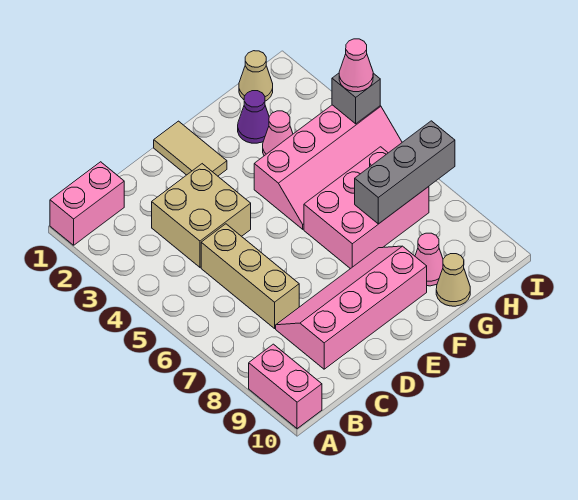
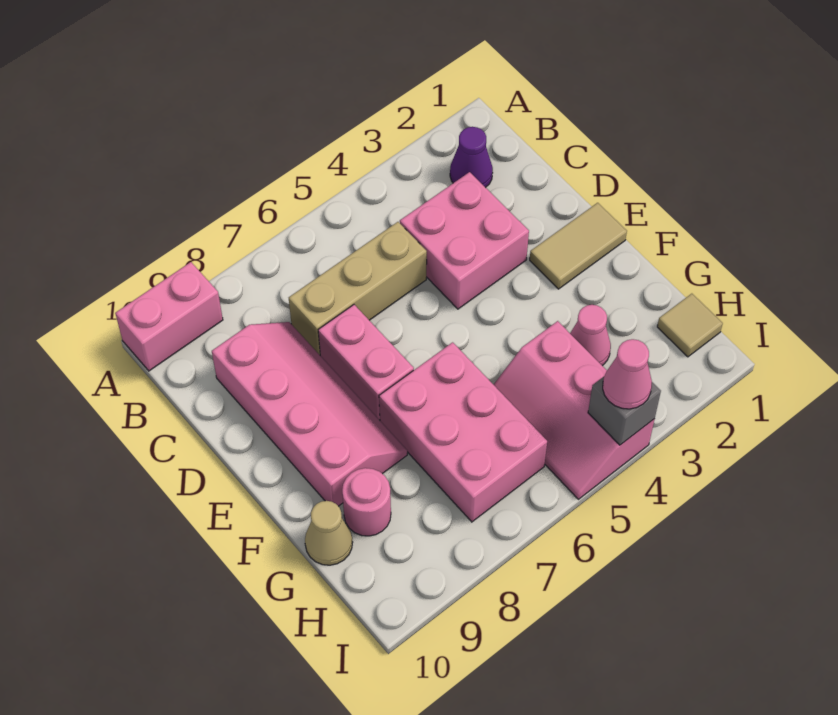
pink 1x2 brick [50,162,124,245] -> pink 1x2 brick moved to [318,305,414,420]
tan 2x2 brick [152,164,251,267] -> pink 2x2 brick [400,172,529,309]
pink 2x4 slope [254,105,402,229] -> pink 2x3 slope [493,321,655,499]
purple 1x1 cone [238,91,269,143] -> purple 1x1 cone moved to [450,127,493,188]
grey 1x3 brick [355,121,455,224] -> none
pink 1x1 cone [415,233,443,286] -> pink 1x1 round brick [342,468,391,536]
tan 1x1 cone [239,51,273,101] -> tan 1x1 tile [657,294,723,357]

